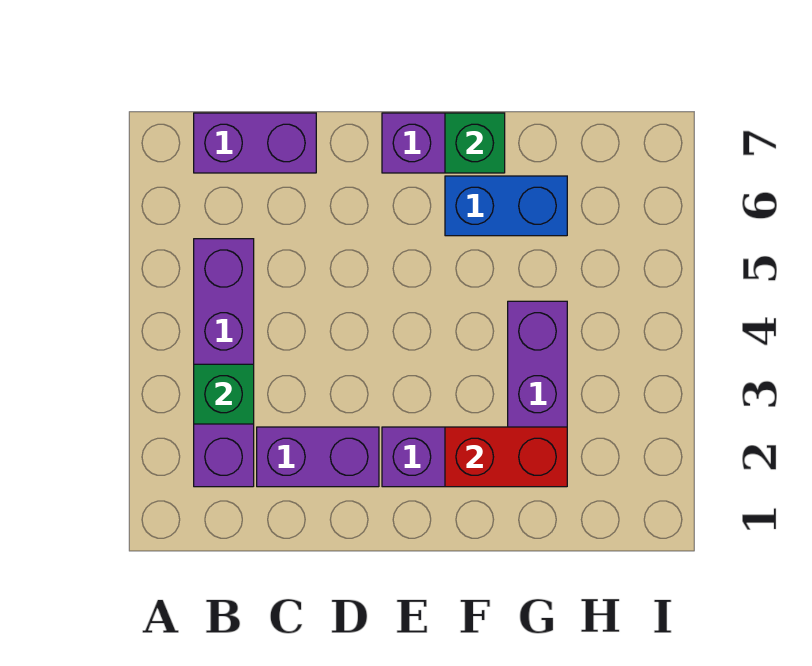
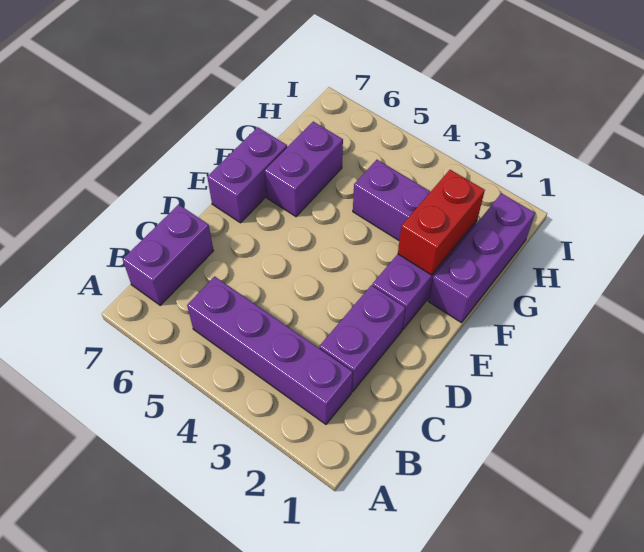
green 1x1 brick [194,364,254,424] -> none
none -> purple 1x3 brick [428,193,535,323]
blue 1x2 brick [445,176,567,236] -> purple 1x2 brick [265,122,343,216]
green 1x1 brick [445,113,505,173] -> none

